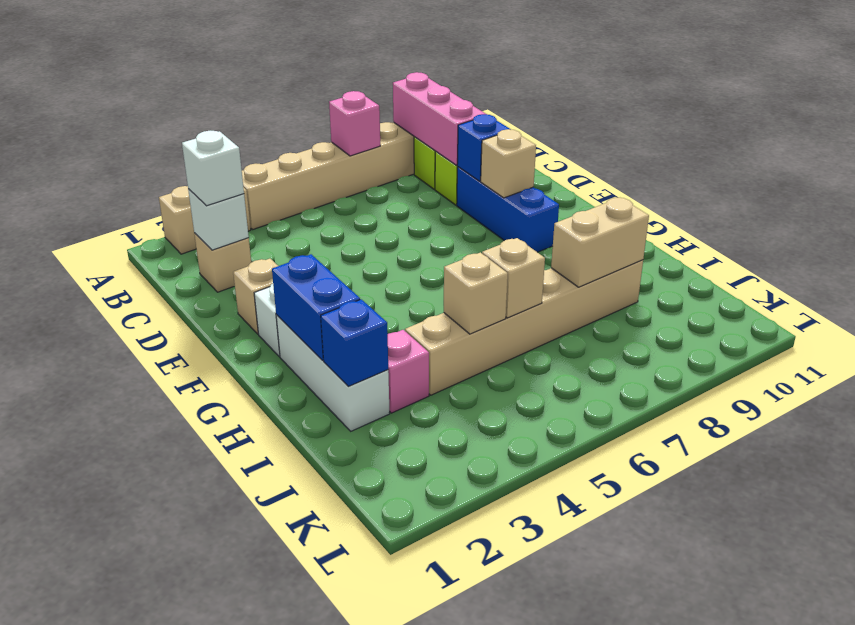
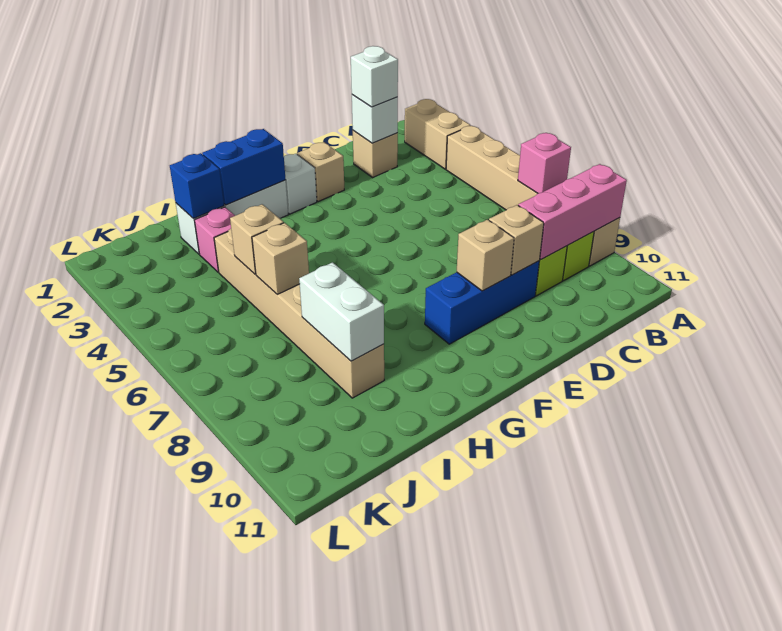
blue 1x1 brick [457,114,511,181] -> tan 1x1 brick [489,205,544,275]
tan 1x2 brick [551,198,649,287] -> white 1x2 brick [299,262,384,361]

